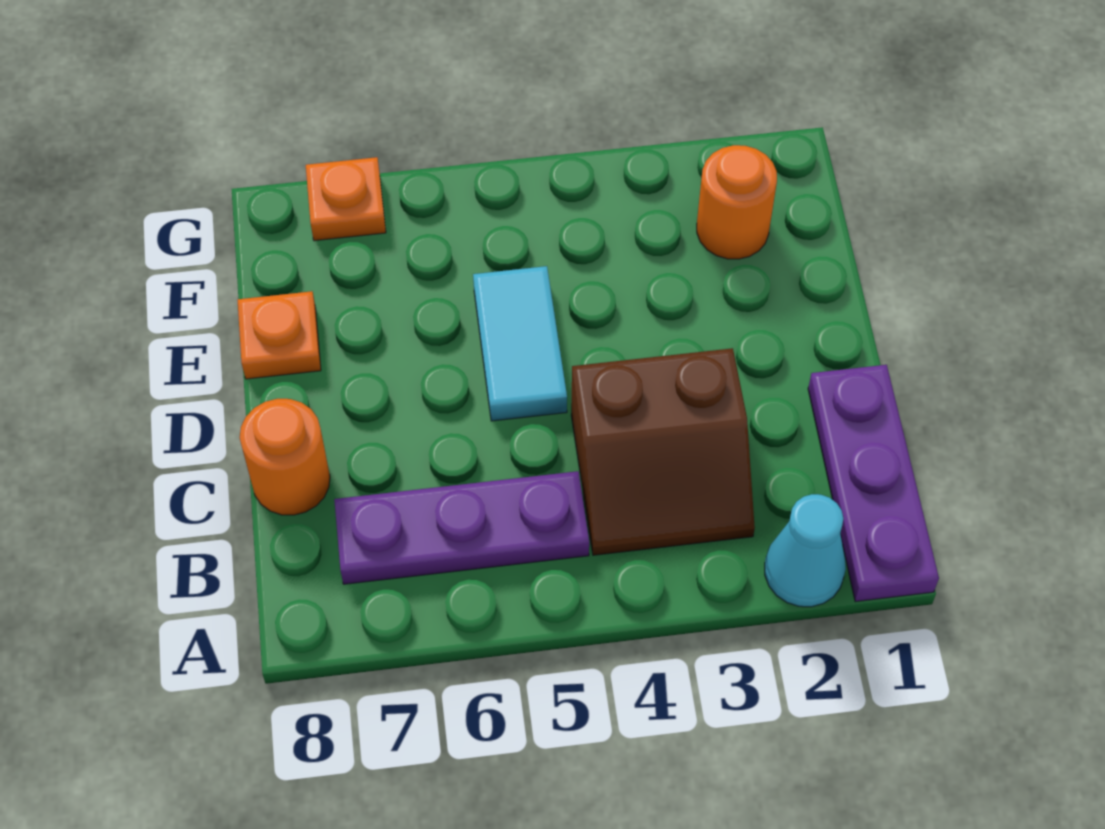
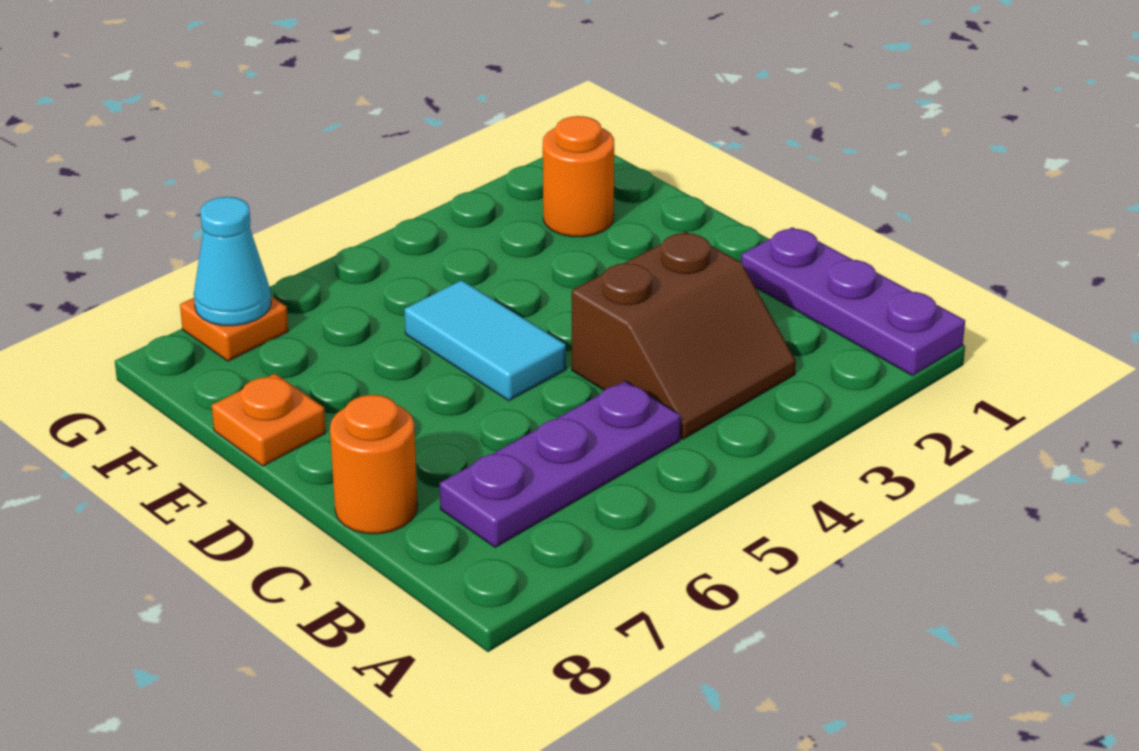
cyan 1x1 cone [765,494,846,607] -> cyan 1x1 cone moved to [194,197,271,326]

